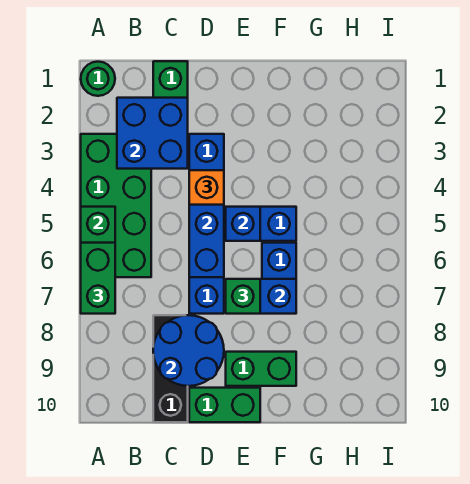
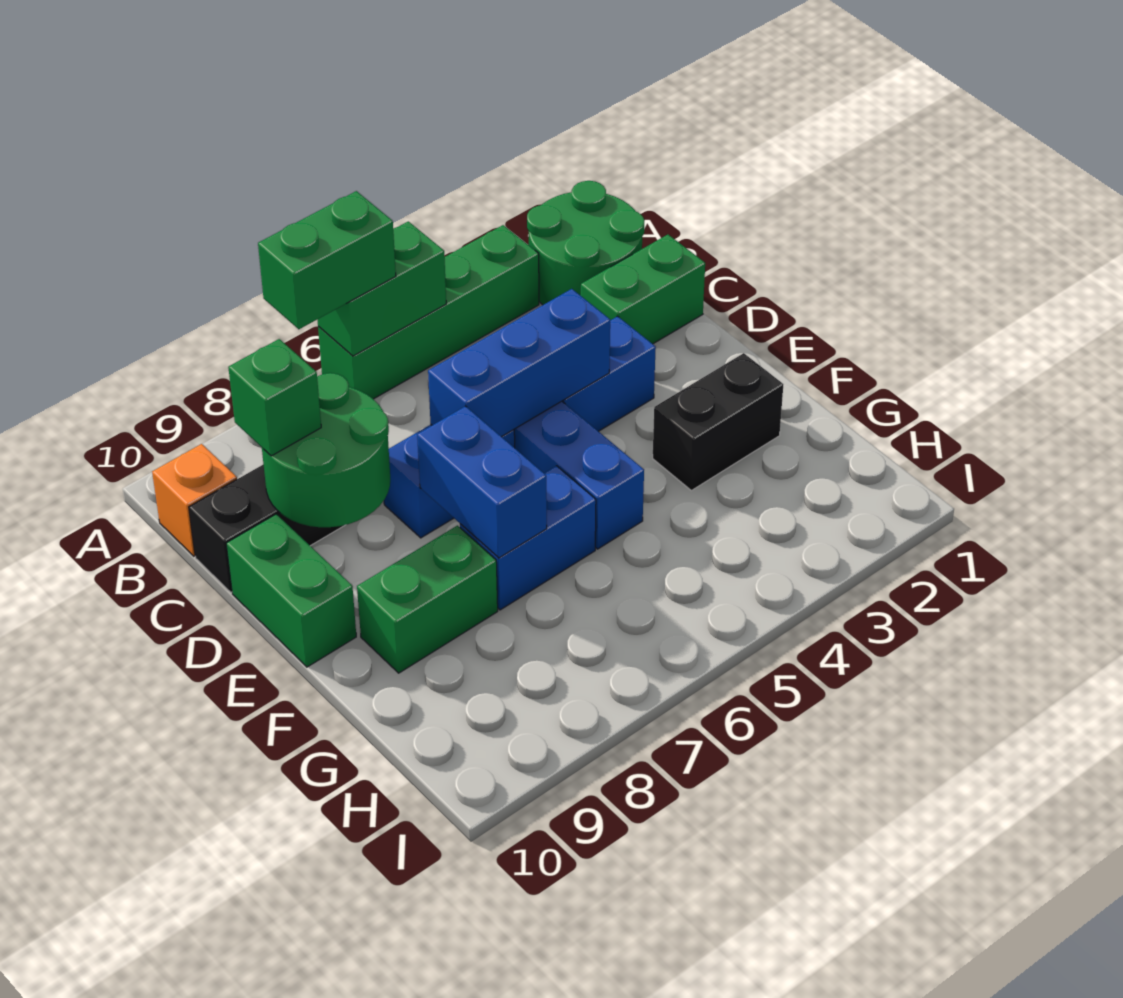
green 1x1 round brick [81,62,115,96] -> green 2x2 round brick [527,181,644,305]
green 2x4 brick [81,134,151,277] -> green 1x4 brick [318,225,539,399]
blue 2x2 brick [117,98,188,169] -> none
blue 2x2 round brick [153,315,224,386] -> green 2x2 round brick [262,373,390,527]
orange 1x1 brick [189,170,224,205] -> orange 1x1 brick moved to [152,444,237,556]
blue 1x1 brick [226,207,260,241] -> none
green 1x1 brick [226,279,260,314] -> green 1x1 brick moved to [228,339,321,456]
green 1x2 brick [226,352,296,386] -> green 1x2 brick turned to [357,526,498,673]
none -> black 1x2 brick [653,353,783,490]

